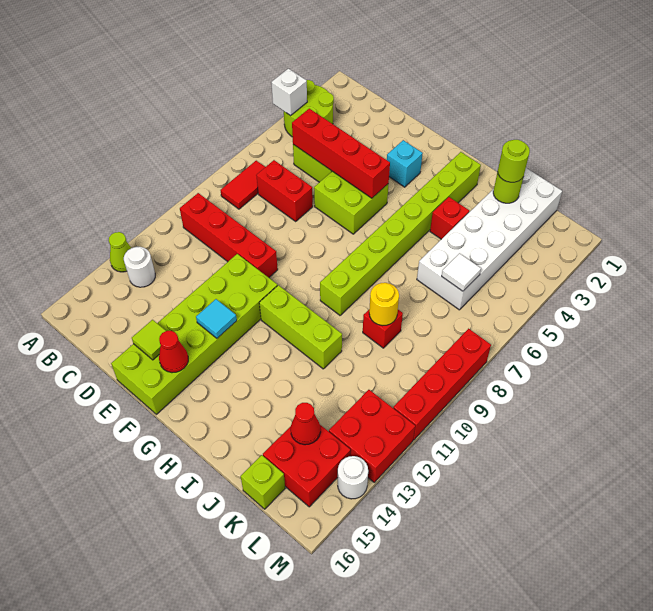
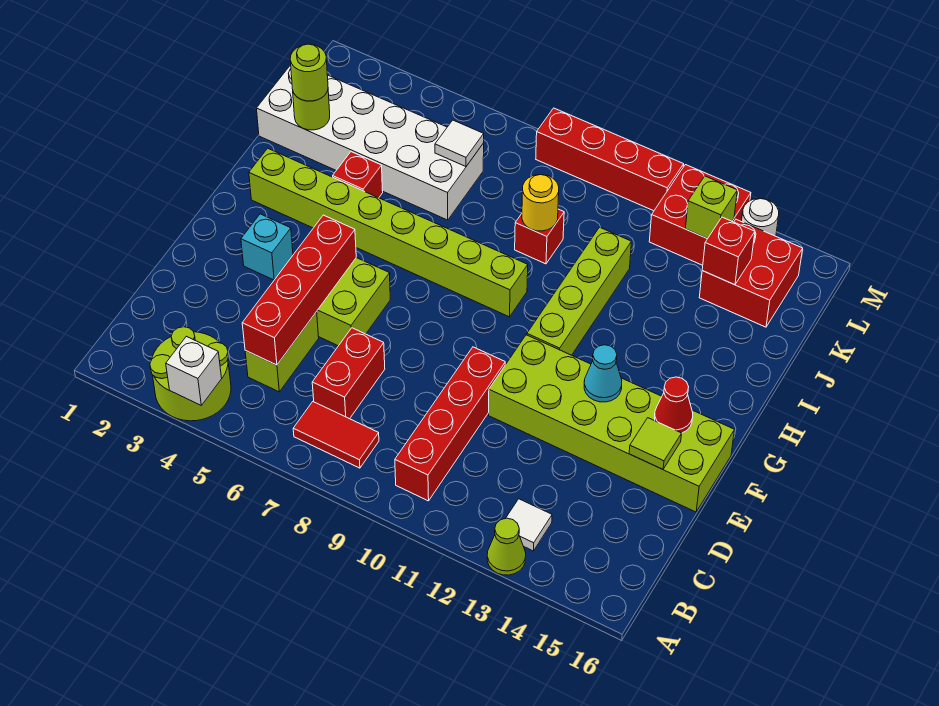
white 1x1 round brick [124,247,155,287] -> white 1x1 tile [506,499,552,551]
cyan 1x1 tile [196,299,237,338] -> cyan 1x1 cone [584,345,622,402]
lime 1x3 brick [259,285,342,369] -> lime 1x4 brick [527,227,631,355]
red 1x1 cone [291,403,321,445] -> red 1x1 brick [702,217,755,285]
lime 1x1 brick [241,455,285,509] -> lime 1x1 brick moved to [686,176,737,239]

